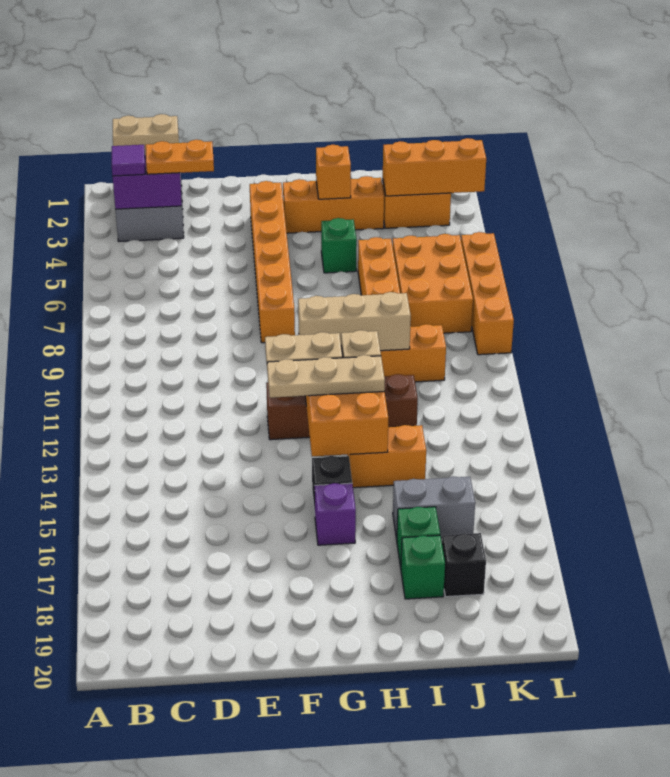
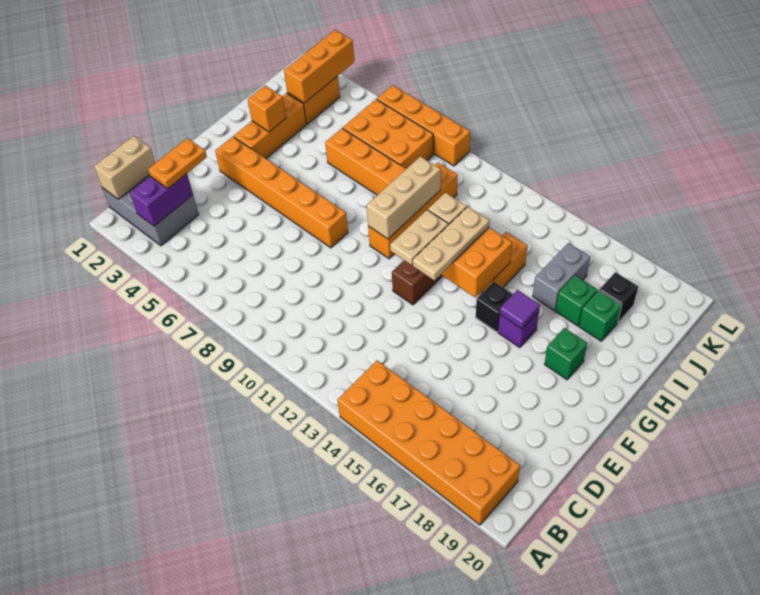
none -> orange 2x6 brick [338,360,520,525]
purple 1x1 tile [112,145,145,176] -> purple 1x1 tile moved to [500,290,540,329]
green 1x1 brick [321,218,357,273] -> green 1x1 brick moved to [545,328,587,380]

